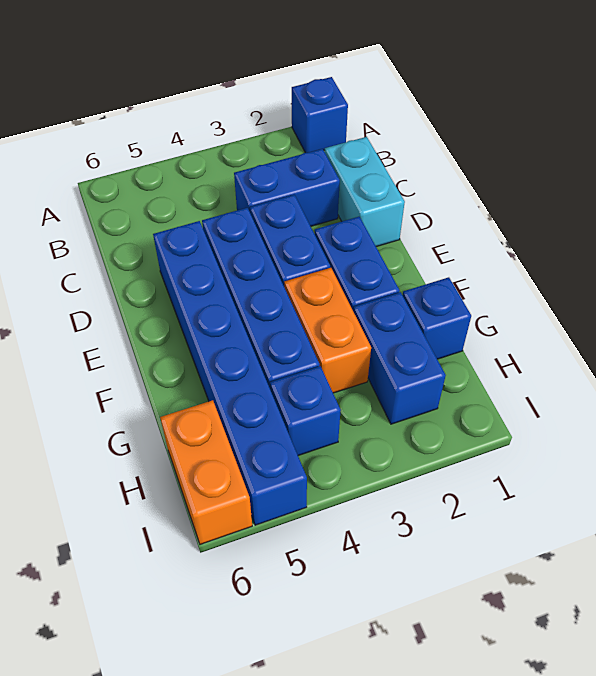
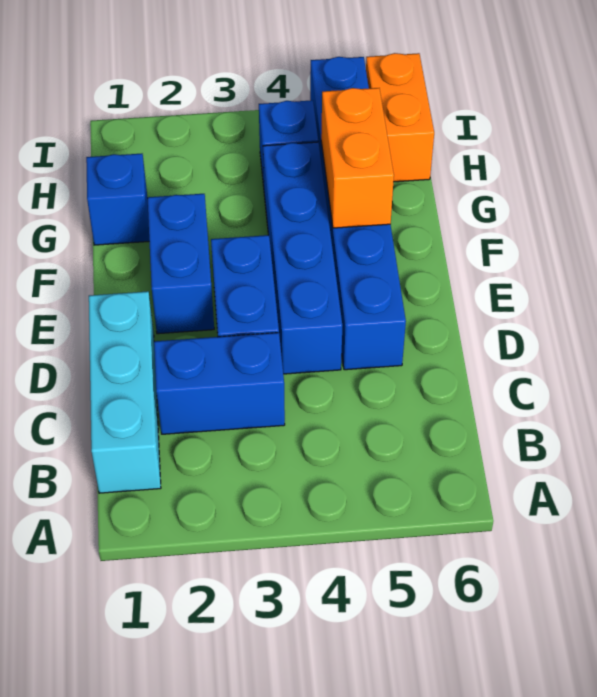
blue 1x1 brick [292,77,348,153] -> none
cyan 1x2 brick [325,137,405,247] -> cyan 1x3 brick [89,291,161,493]
orange 1x2 brick [284,268,371,393] -> orange 1x2 brick moved to [321,88,394,228]
blue 1x2 brick [353,292,446,424] -> none

